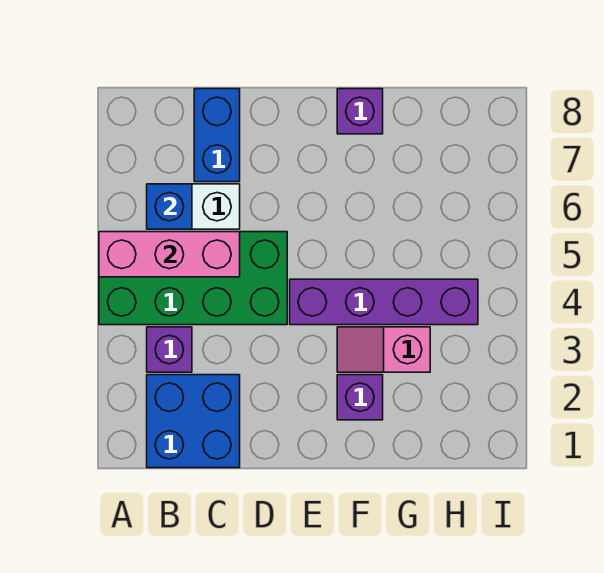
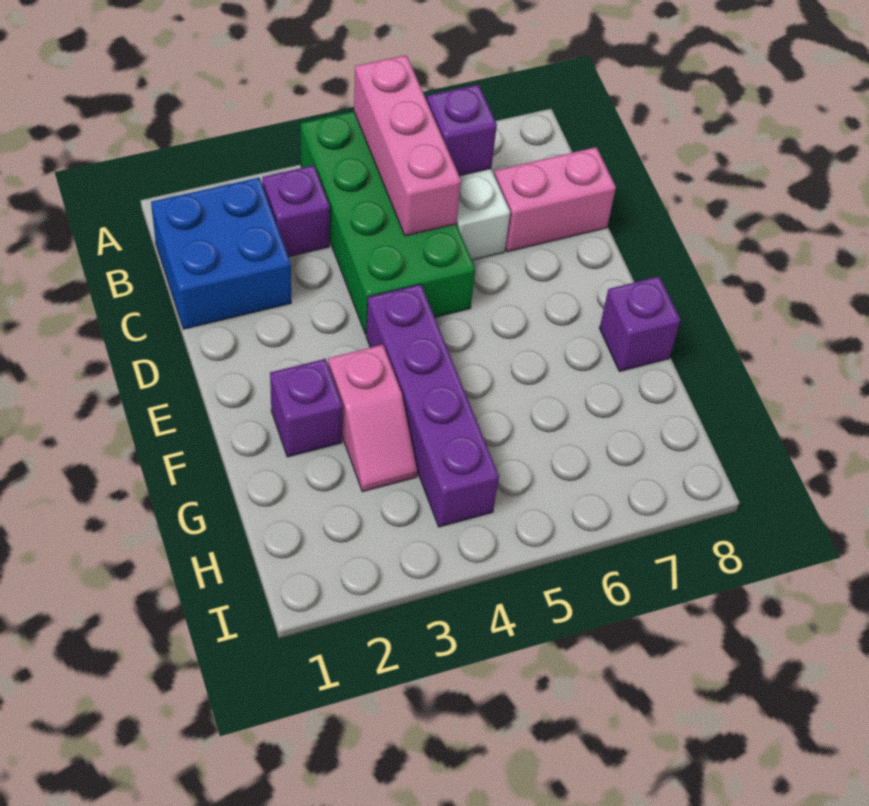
blue 1x1 brick [147,184,192,229] -> purple 1x1 brick [427,85,497,176]
blue 1x2 brick [194,89,240,182] -> pink 1x2 brick [494,147,616,252]
pink 1x2 slope [337,327,430,372] -> pink 1x2 slope turned to [328,345,417,492]

